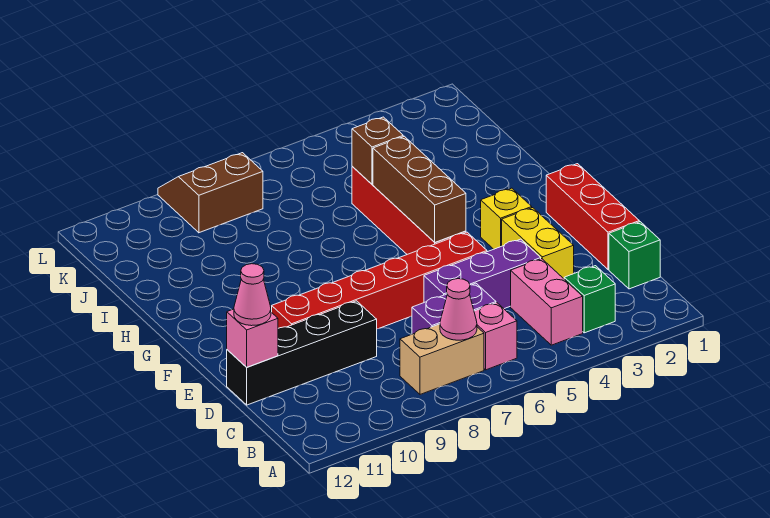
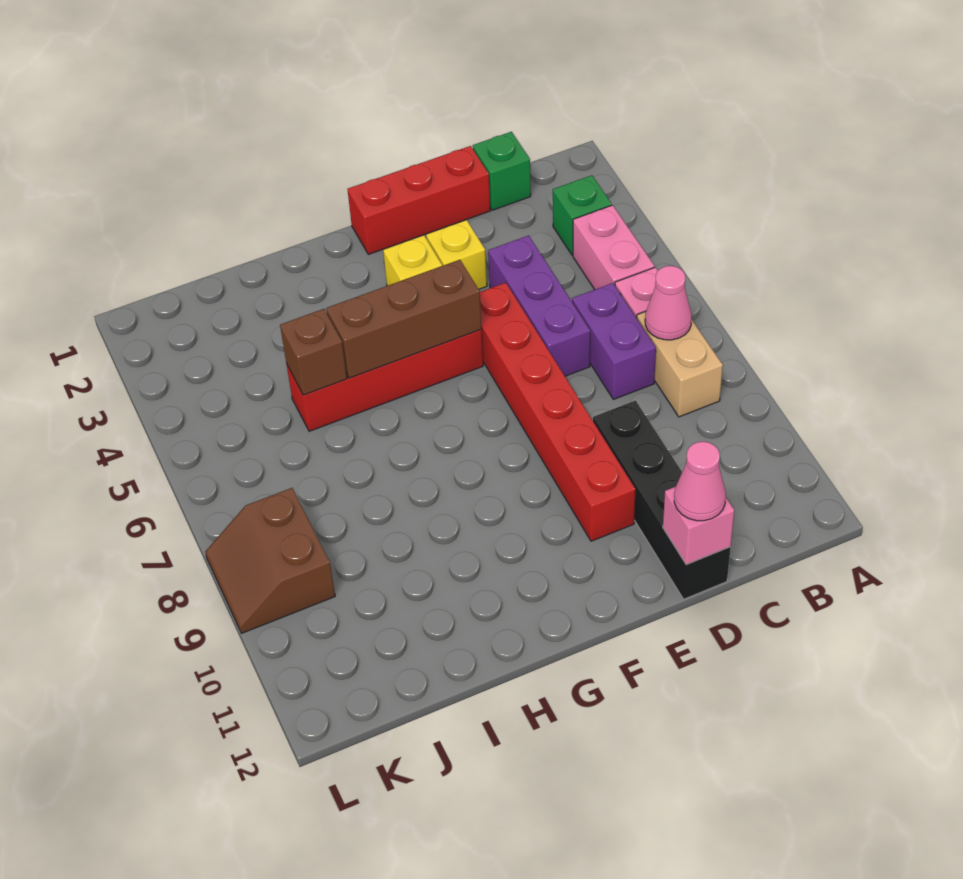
pink 1x2 brick [511,259,583,345] -> pink 1x2 brick turned to [573,205,655,290]
yellow 1x2 brick [502,208,574,279] -> yellow 1x1 brick [426,220,487,289]

